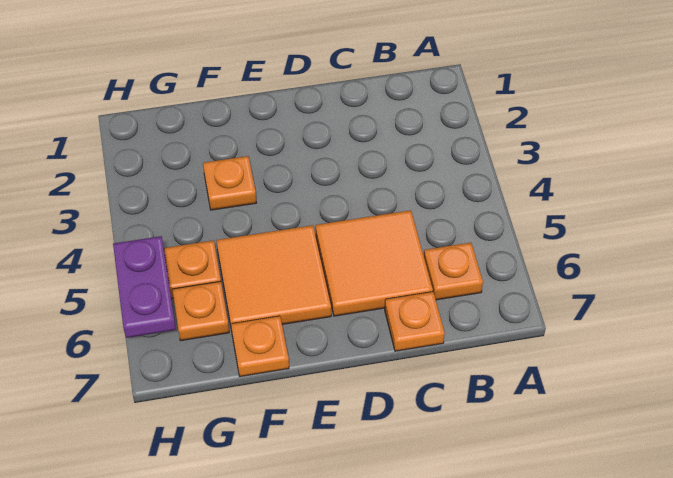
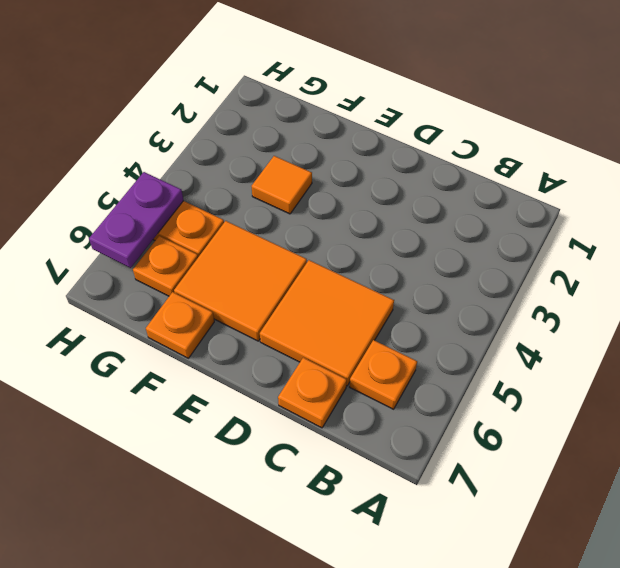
orange 1x1 plate [203,156,256,210] -> orange 1x1 tile [252,156,312,214]

